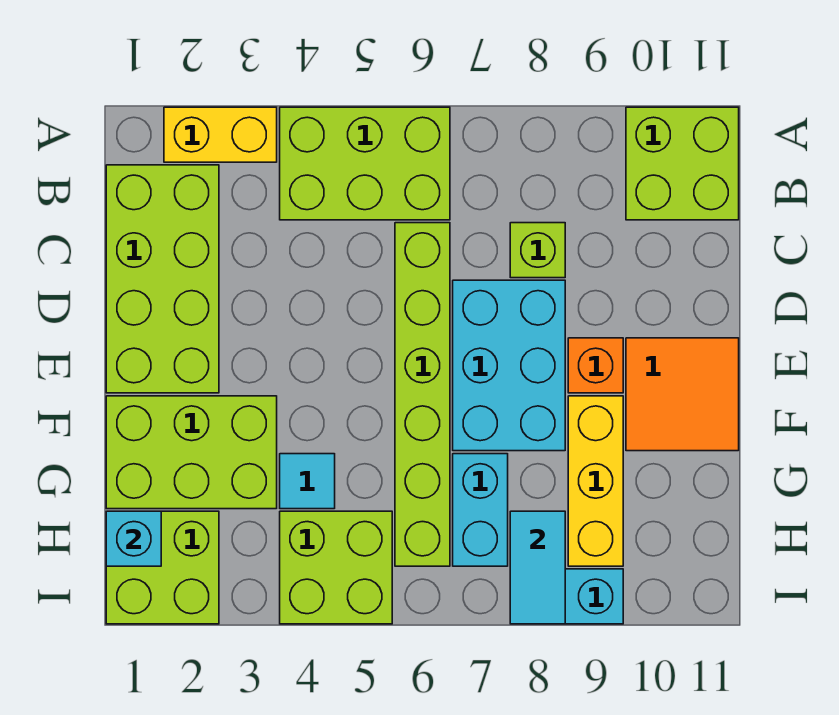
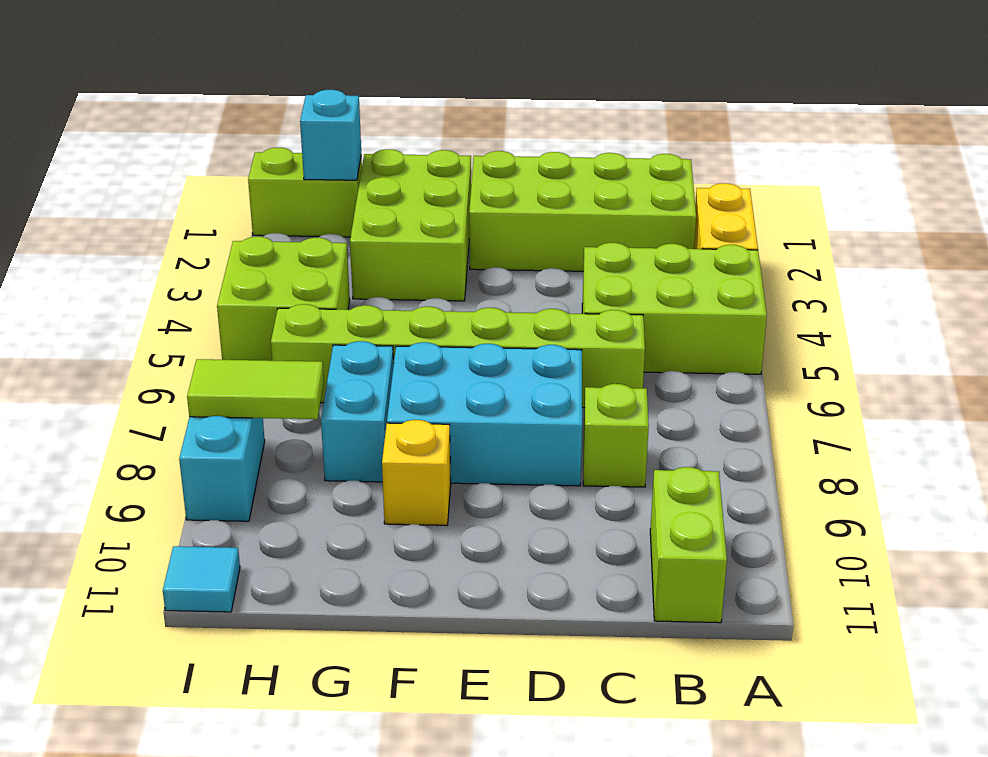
lime 2x3 brick [280,107,450,220] -> lime 2x3 brick turned to [582,243,767,374]
lime 2x2 brick [626,107,739,220] -> lime 1x2 brick [650,467,727,623]
orange 1x1 brick [568,338,623,393] -> none
orange 2x2 tile [626,338,739,451] -> none
yellow 1x3 brick [568,396,623,566] -> yellow 1x1 brick [382,420,451,525]
cyan 1x1 tile [280,454,335,509] -> cyan 1x1 tile moved to [163,546,240,612]
cyan 1x2 brick [453,454,508,566] -> cyan 1x2 brick turned to [321,341,394,482]
lime 2x2 brick [106,511,219,624] -> lime 1x2 brick [248,148,362,237]
cyan 1x2 tile [510,511,565,624] -> lime 1x2 tile [187,359,324,419]

